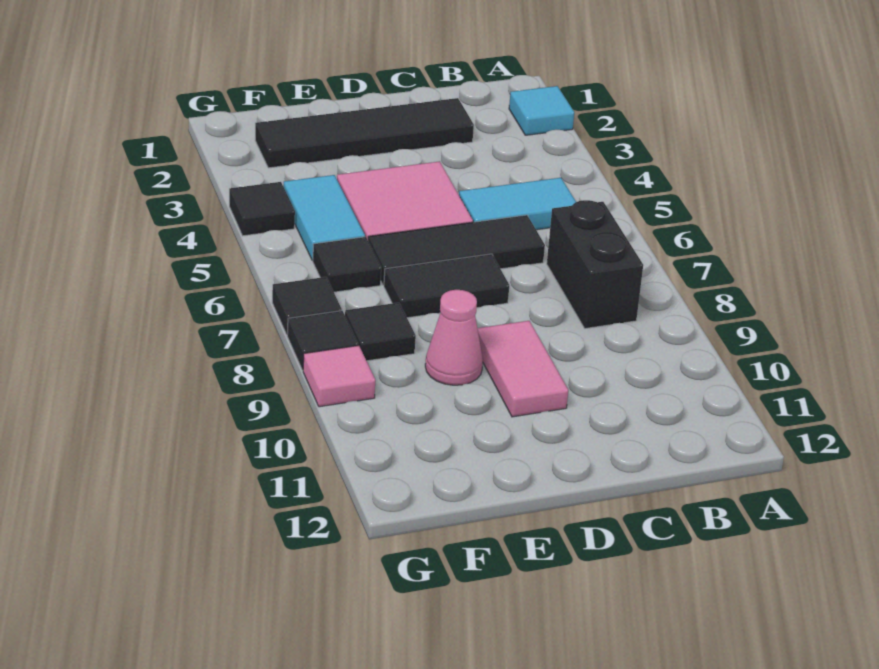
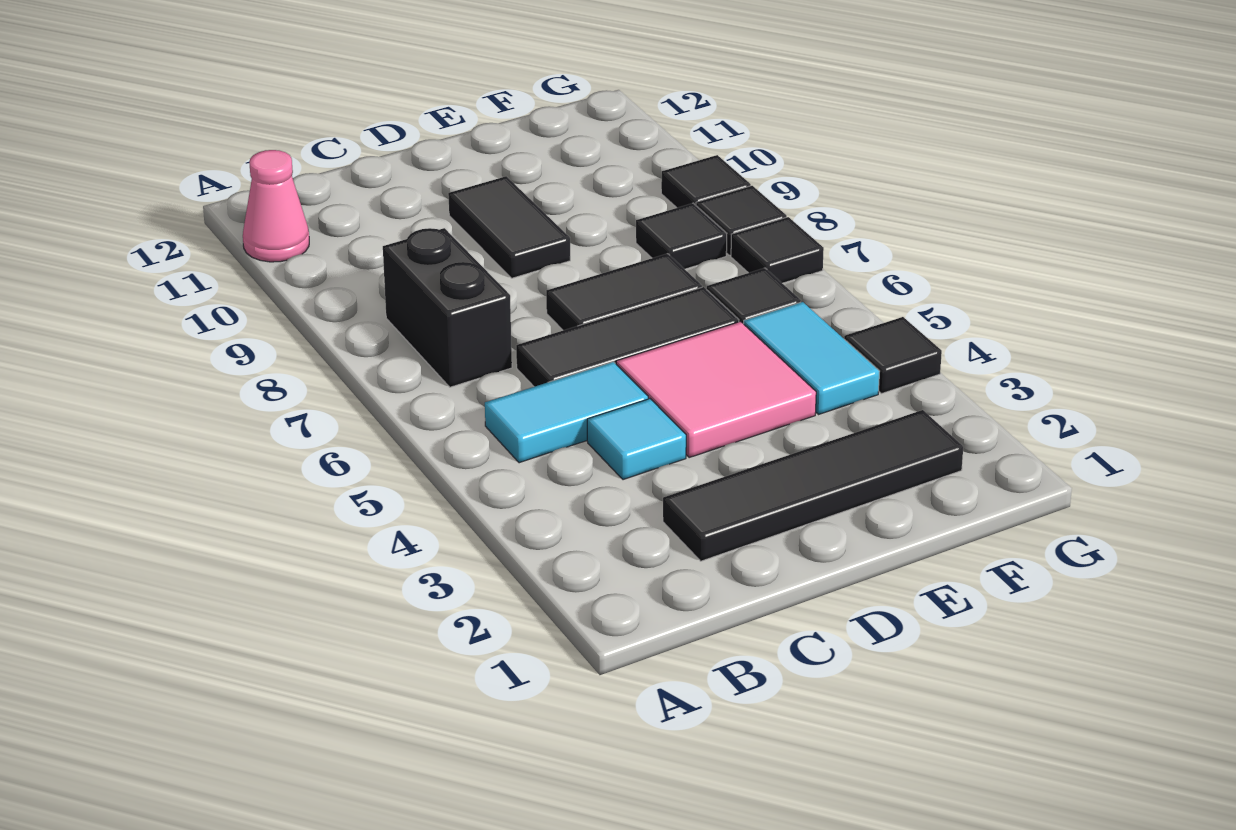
cyan 1x1 tile [509,86,574,135] -> cyan 1x1 tile moved to [587,399,686,480]
pink 1x2 tile [477,321,568,417] -> black 1x2 tile [448,176,570,278]
pink 1x1 cone [425,290,483,385] -> pink 1x1 cone moved to [243,150,309,262]
pink 1x1 tile [303,345,375,407] -> black 1x1 tile [661,155,751,208]

